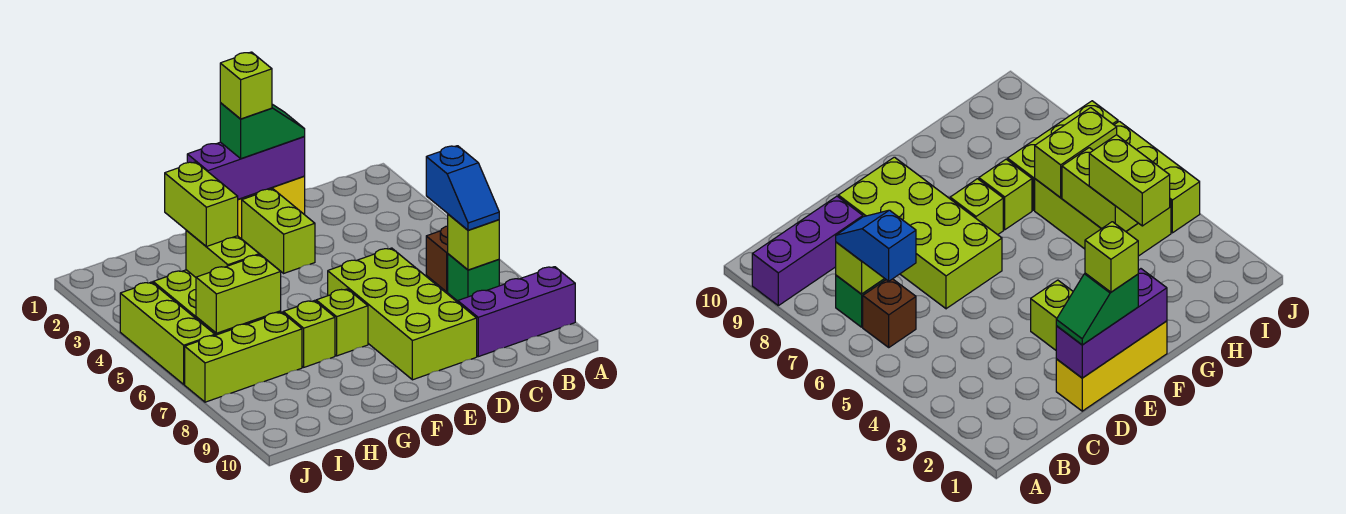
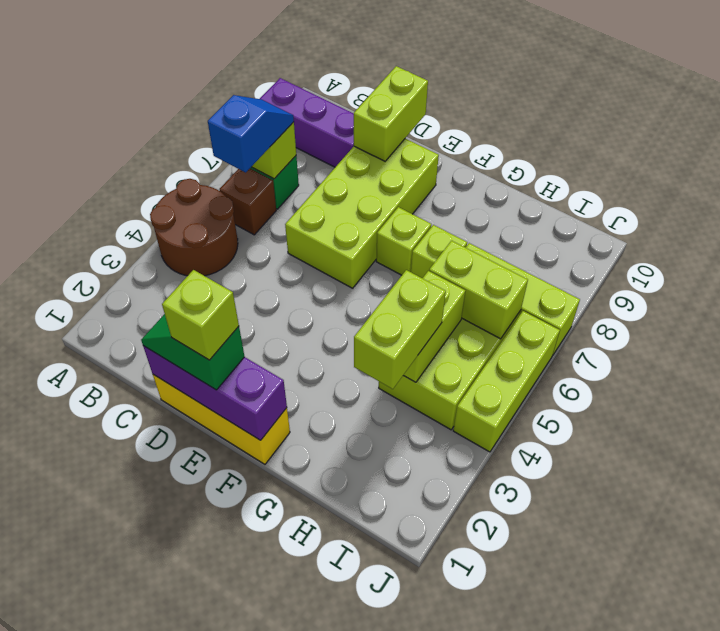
none -> brown 2x2 round brick [150,179,238,276]
lime 1x2 brick [242,189,315,273] -> lime 1x2 brick moved to [354,66,428,161]

